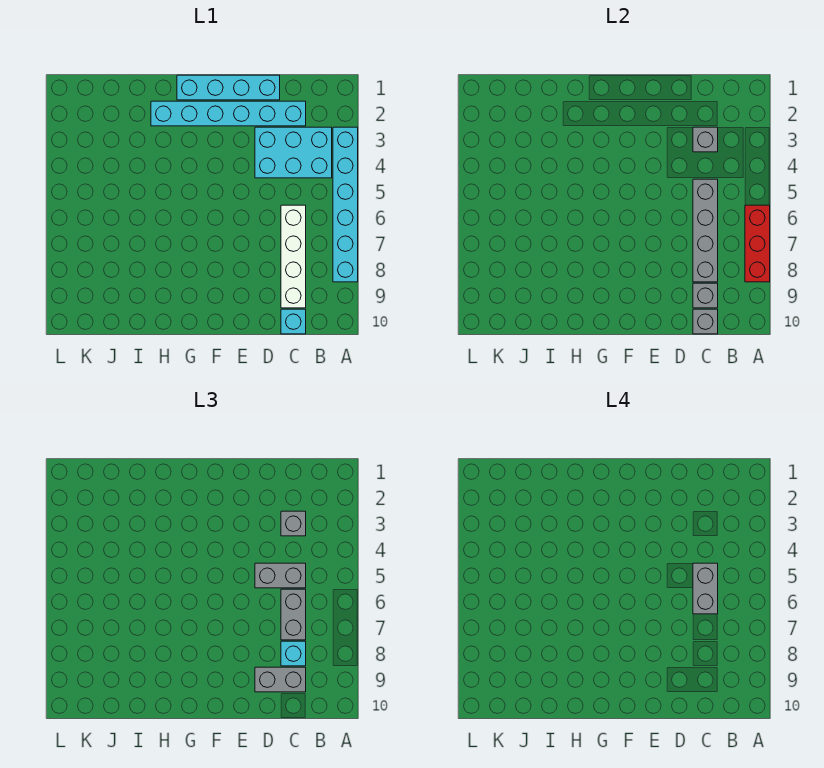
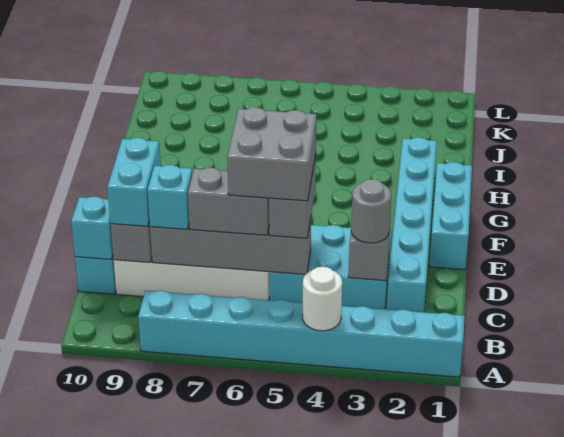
cyan 1x6 brick [333,127,358,282] -> cyan 1x8 brick [138,291,465,377]
none -> white 1x1 round brick [302,267,342,331]
red 1x3 brick [745,205,770,282] -> none
cyan 2x3 brick [255,127,332,178] -> cyan 2x3 brick turned to [269,225,391,309]
grey 1x1 brick [281,511,306,536] -> grey 1x1 round brick [351,179,391,243]
grey 1x2 brick [693,563,718,614] -> grey 2x2 brick [227,107,316,201]
grey 1x2 brick [255,667,306,692] -> cyan 1x2 brick [108,138,160,226]
grey 1x1 brick [693,309,718,334] -> cyan 1x1 brick [71,196,113,259]
cyan 1x4 brick [177,75,280,100] -> cyan 1x3 brick [429,162,472,270]

